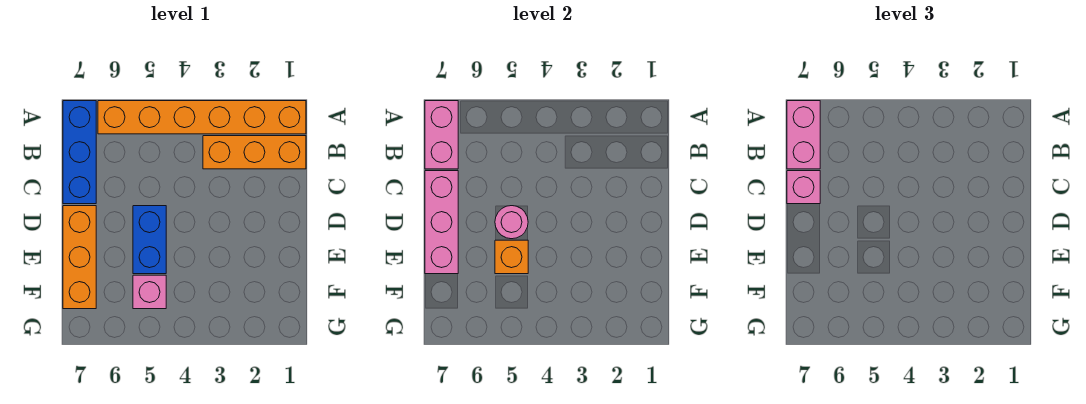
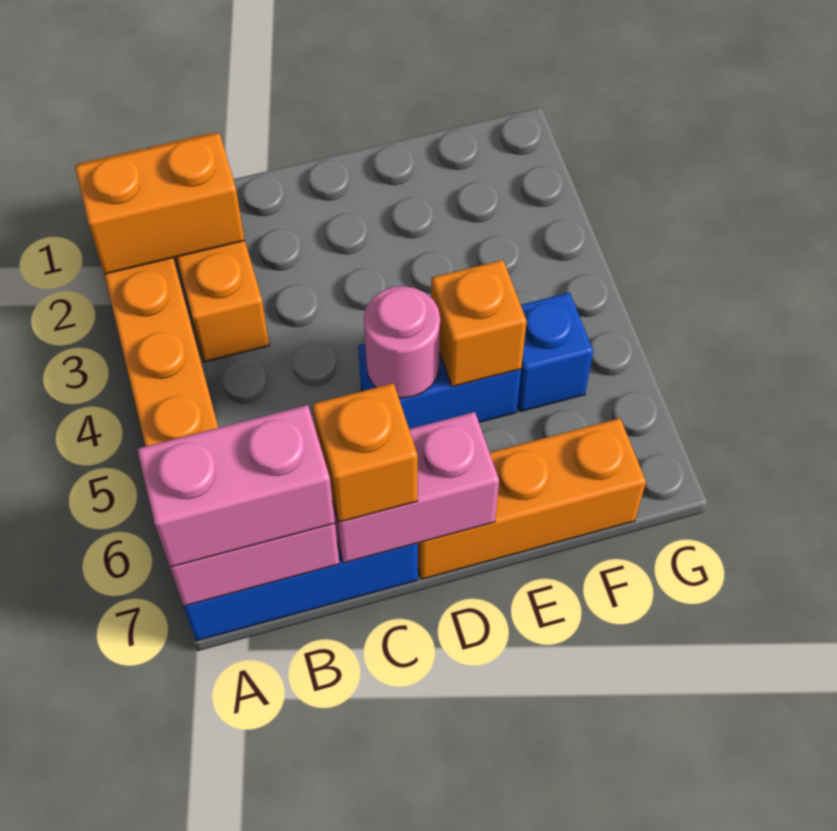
none -> orange 1x2 brick [75,133,245,274]
pink 1x3 brick [425,171,458,274] -> pink 1x2 brick [333,412,499,563]
pink 1x1 brick [787,171,820,204] -> orange 1x1 brick [312,383,418,522]
pink 1x1 brick [133,275,166,309] -> blue 1x1 brick [517,293,593,412]

